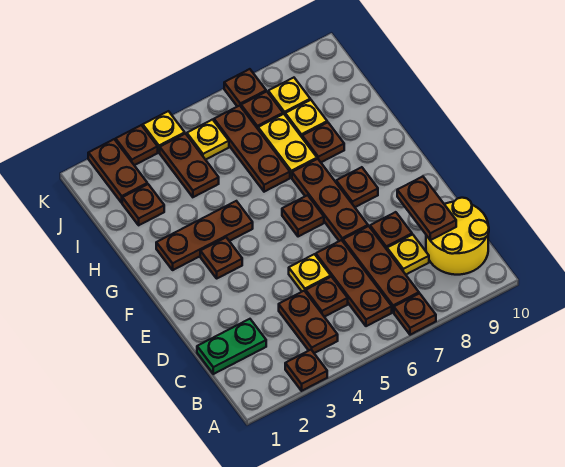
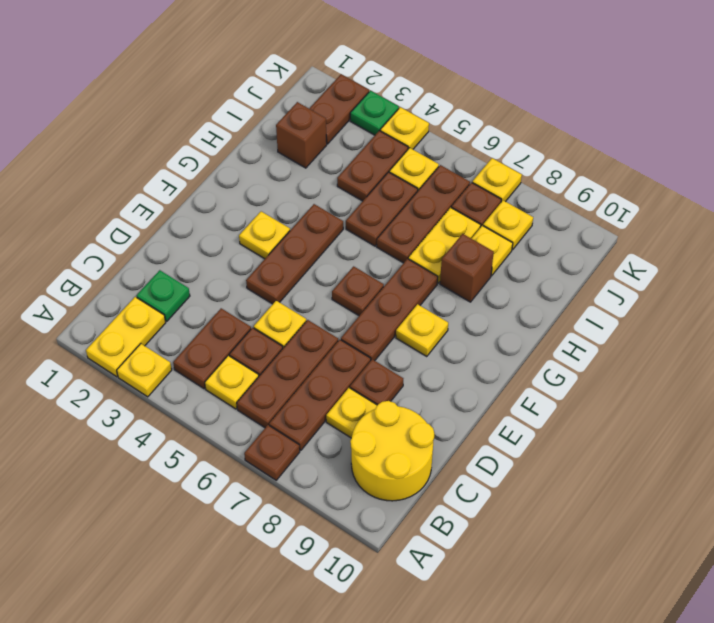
none -> yellow 1x2 plate [86,297,166,377]
brown 1x1 plate [285,350,327,391] -> yellow 1x1 plate [117,344,172,397]
none -> yellow 1x1 plate [205,355,259,409]
green 1x2 plate [197,319,266,374] -> green 1x1 plate [137,270,190,321]
brown 1x2 plate [397,177,456,240] -> brown 1x2 plate moved to [346,172,418,246]
brown 1x1 plate [200,238,242,278] -> yellow 1x1 plate [239,211,290,259]
brown 1x1 plate [336,167,378,207] -> yellow 1x1 plate [396,304,448,356]
brown 1x3 plate [156,201,253,270] -> brown 1x3 plate turned to [246,204,343,304]
brown 1x1 plate [302,122,344,162] -> brown 1x1 brick [440,234,494,302]
brown 1x1 plate [122,184,164,225] -> brown 1x1 brick [276,102,327,168]
brown 1x1 plate [116,125,158,165] -> green 1x1 plate [350,91,399,135]
brown 1x1 plate [224,69,266,107] -> yellow 1x1 plate [472,158,522,202]

